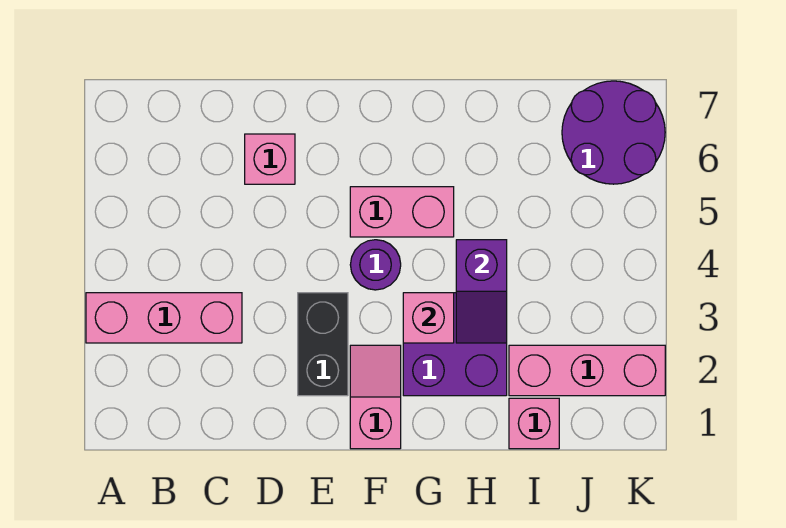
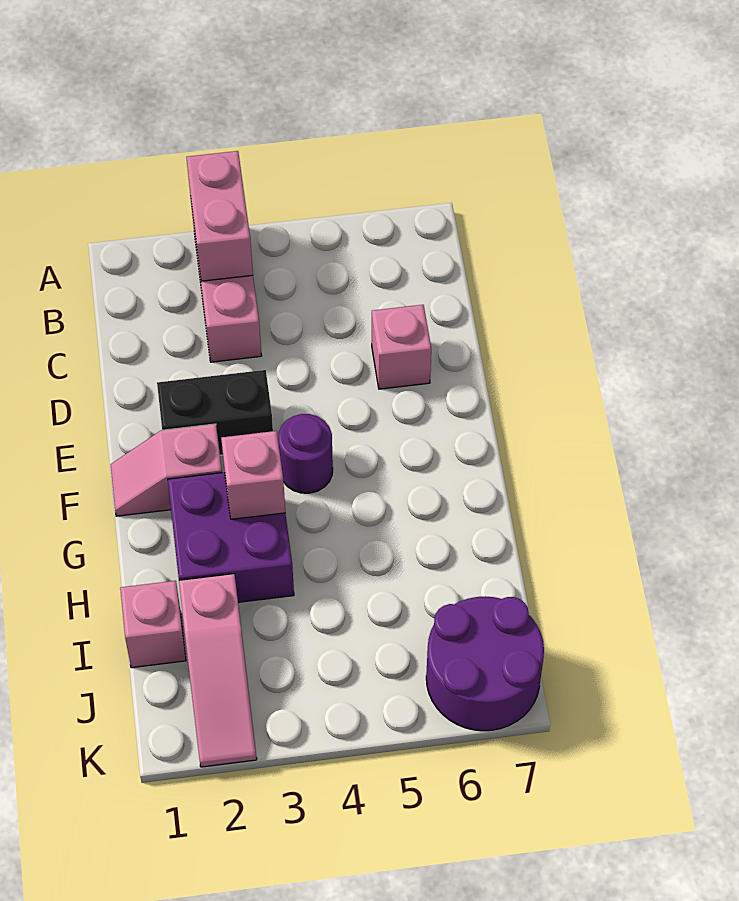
pink 1x2 slope [350,345,401,449] -> pink 1x2 slope turned to [111,424,222,516]
pink 1x2 brick [350,187,454,237] -> pink 1x2 brick moved to [186,151,253,281]
purple 1x2 slope [456,240,507,343] -> none
pink 1x3 brick [509,345,665,396] -> pink 1x3 slope [179,574,257,767]

